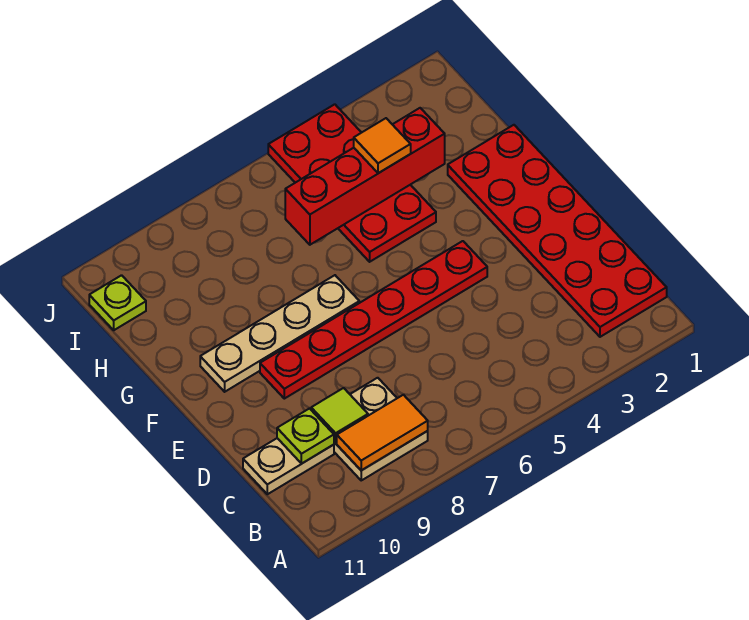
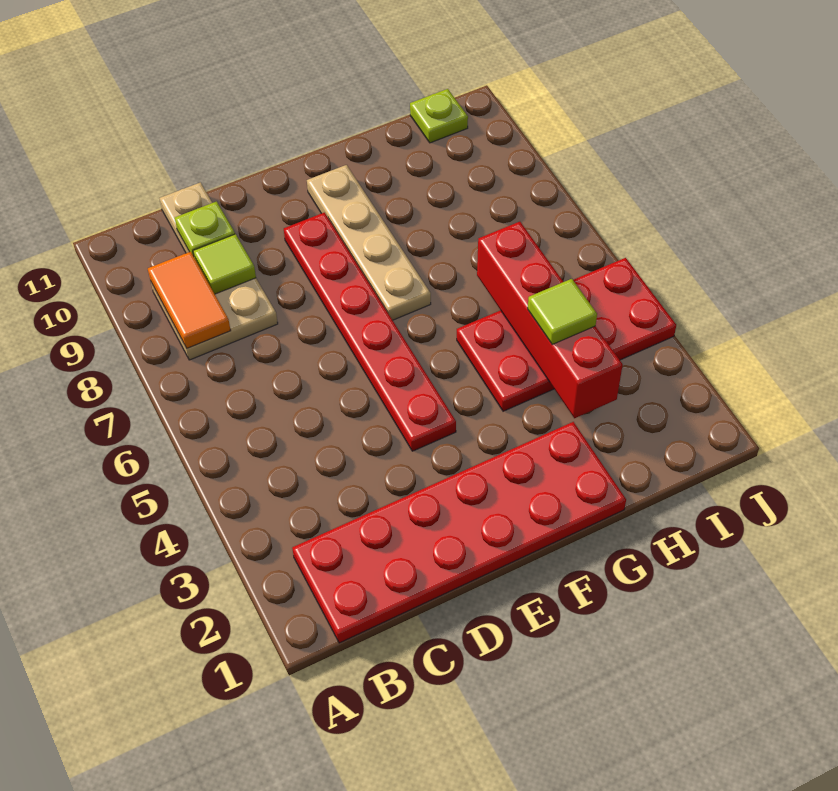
orange 1x1 tile [354,118,411,173] -> lime 1x1 tile [528,279,597,344]

